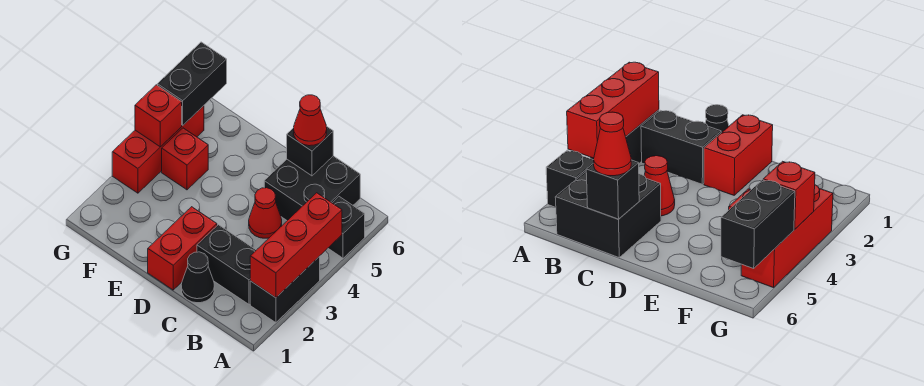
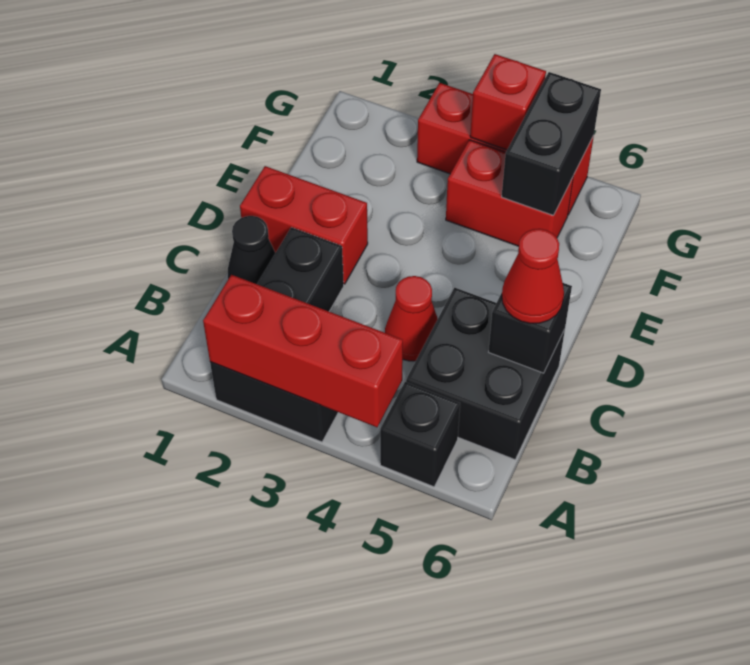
red 1x1 brick [162,128,208,190] -> red 1x2 brick [446,140,573,246]
black 1x2 brick [157,42,227,125] -> black 1x2 brick turned to [502,72,601,215]

